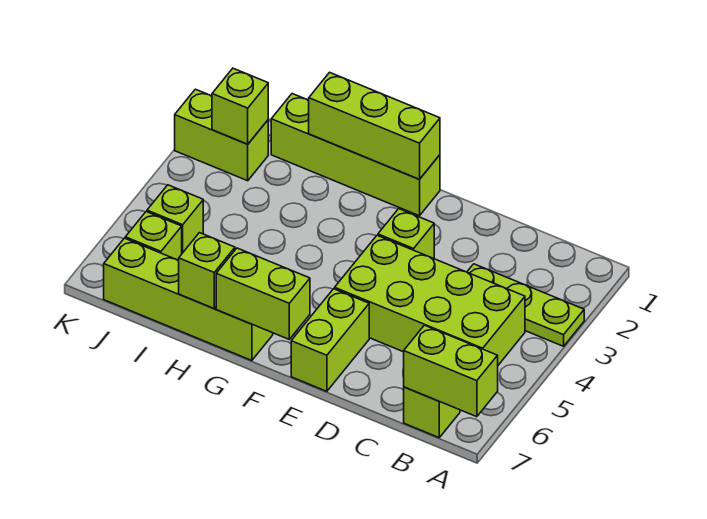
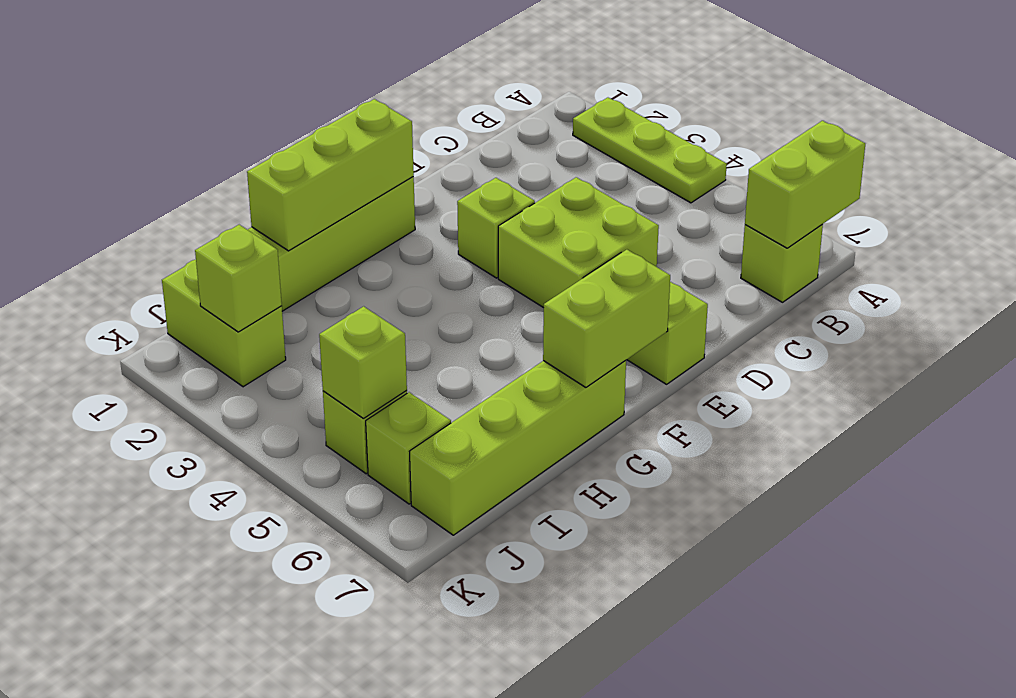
lime 1x3 plate [467,264,584,346] -> lime 1x3 plate turned to [573,98,727,203]
lime 2x4 brick [335,235,525,365] -> lime 2x2 brick [498,177,659,308]
lime 1x1 brick [179,233,235,309] -> lime 1x1 brick moved to [319,306,407,418]
lime 1x2 brick [175,89,268,181] -> lime 1x2 brick turned to [162,260,286,387]

